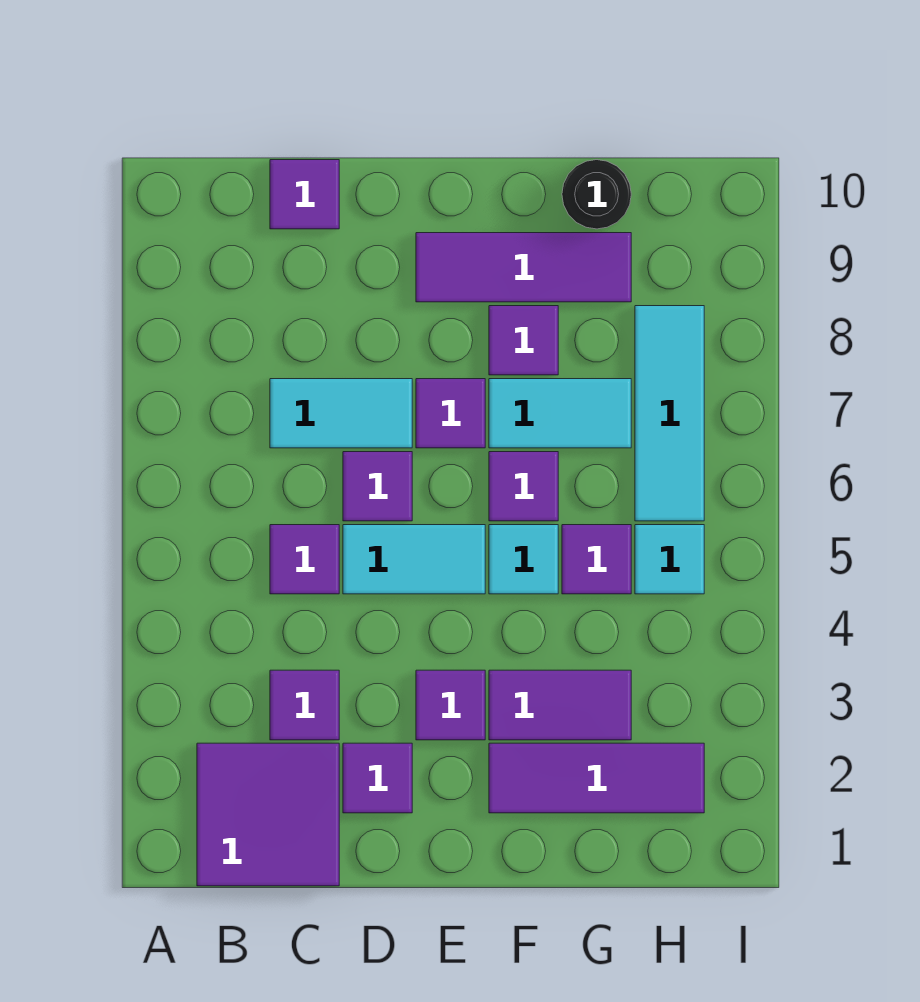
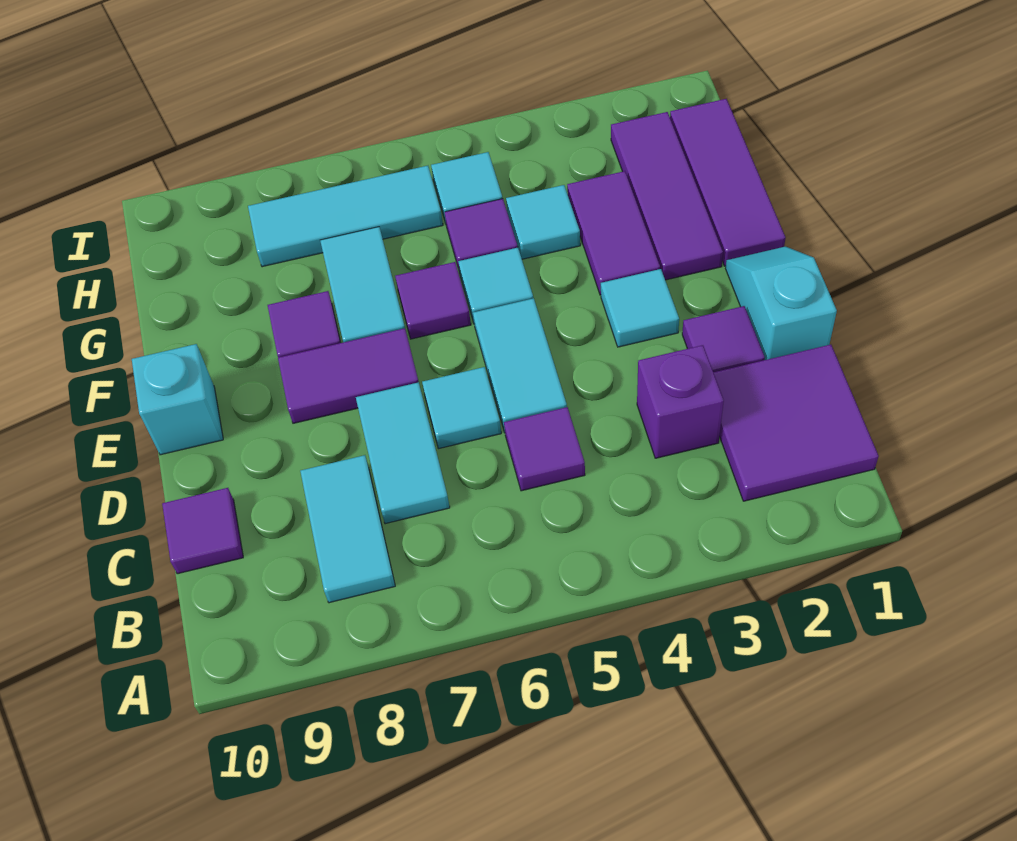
none -> cyan 1x2 tile [300,455,395,603]
purple 1x1 tile [270,670,339,740] -> purple 1x1 brick [637,345,724,458]
none -> cyan 1x2 slope [726,247,837,360]
purple 1x1 tile [343,452,412,521] -> cyan 1x1 tile [422,367,501,449]
purple 1x1 tile [416,670,485,740] -> cyan 1x1 tile [601,269,679,347]
purple 1x1 tile [416,379,485,448] -> purple 1x2 tile [278,328,419,423]
purple 1x3 tile [416,233,631,302] -> purple 1x3 tile moved to [670,99,786,266]
none -> cyan 1x1 brick [132,344,223,455]
none -> cyan 1x1 tile [506,185,580,259]
black 1x1 round brick [562,160,631,229] -> none

